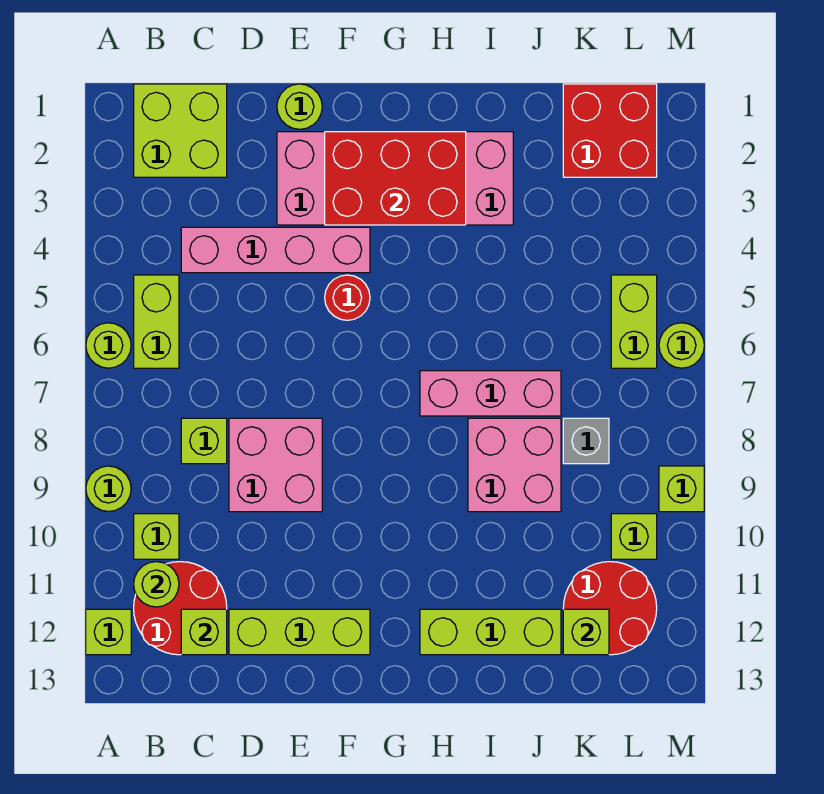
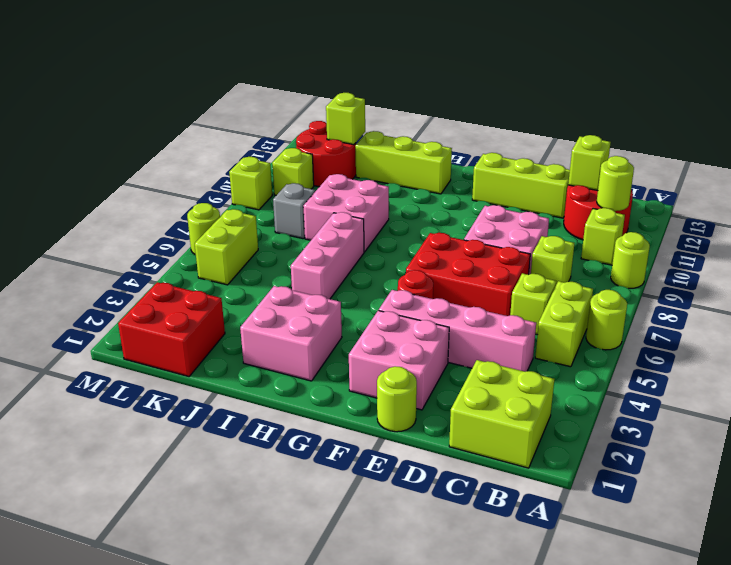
lime 1x1 brick [86,609,131,655] -> lime 1x1 brick moved to [510,273,556,335]
red 2x3 brick [325,132,466,225] -> red 2x3 brick moved to [406,233,530,316]
pink 1x3 brick [420,371,561,416] -> pink 1x3 brick turned to [291,212,364,299]

